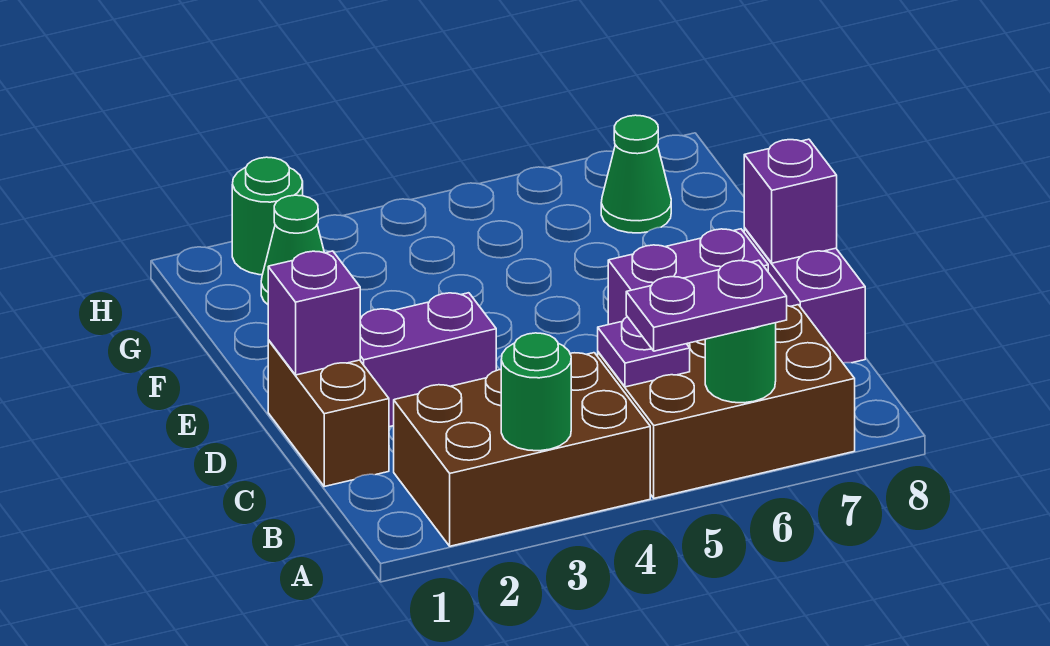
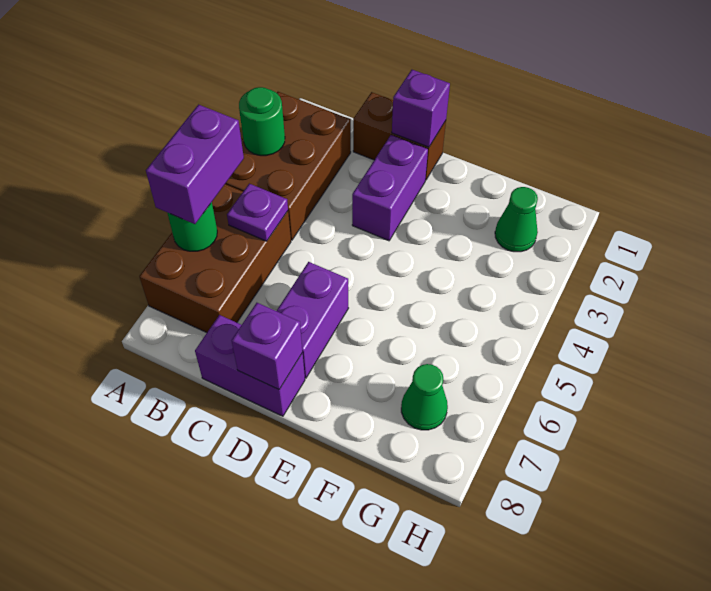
purple 1x2 plate [626,260,787,351] -> purple 1x2 brick [146,105,244,224]
green 1x1 round brick [232,157,303,275] -> none

